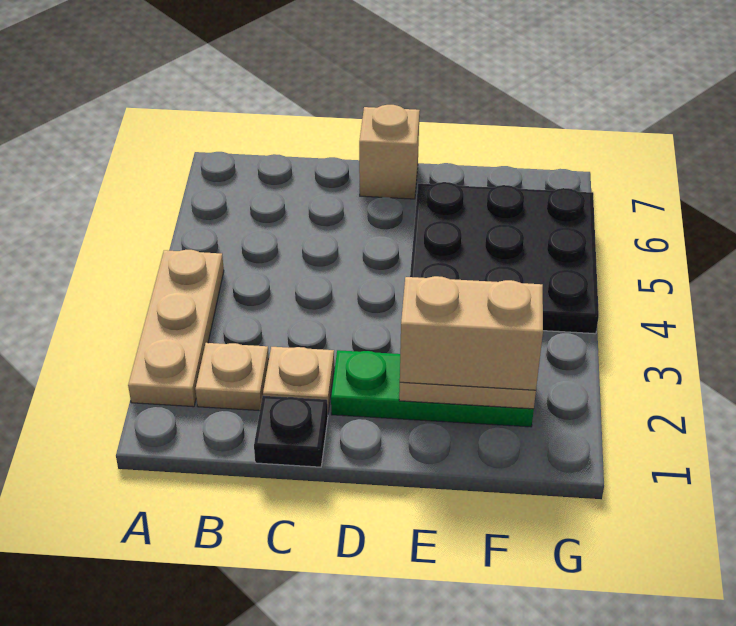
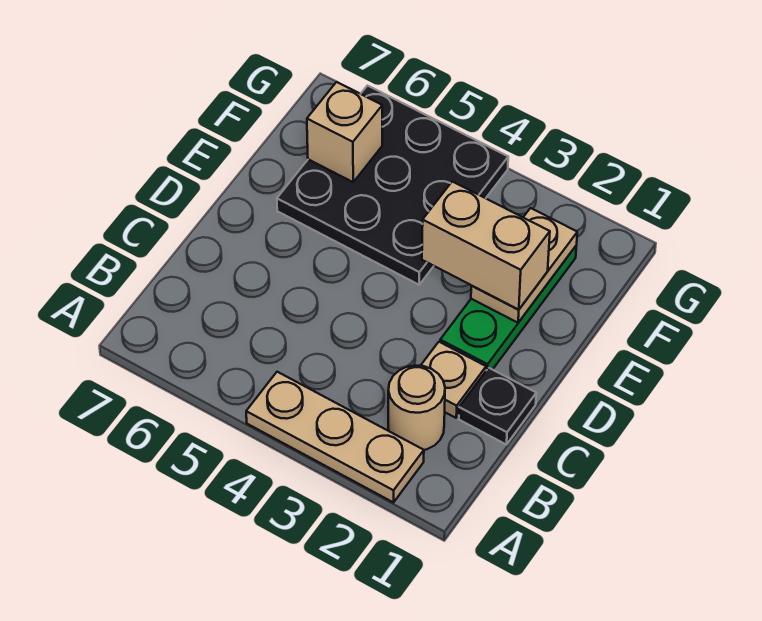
tan 1x1 plate [195,343,269,411] -> tan 1x1 round brick [388,365,445,450]
tan 1x1 brick [359,105,420,199] -> tan 1x1 brick moved to [307,82,382,182]
tan 1x2 brick [400,276,543,390] -> tan 1x2 brick turned to [422,182,550,310]

